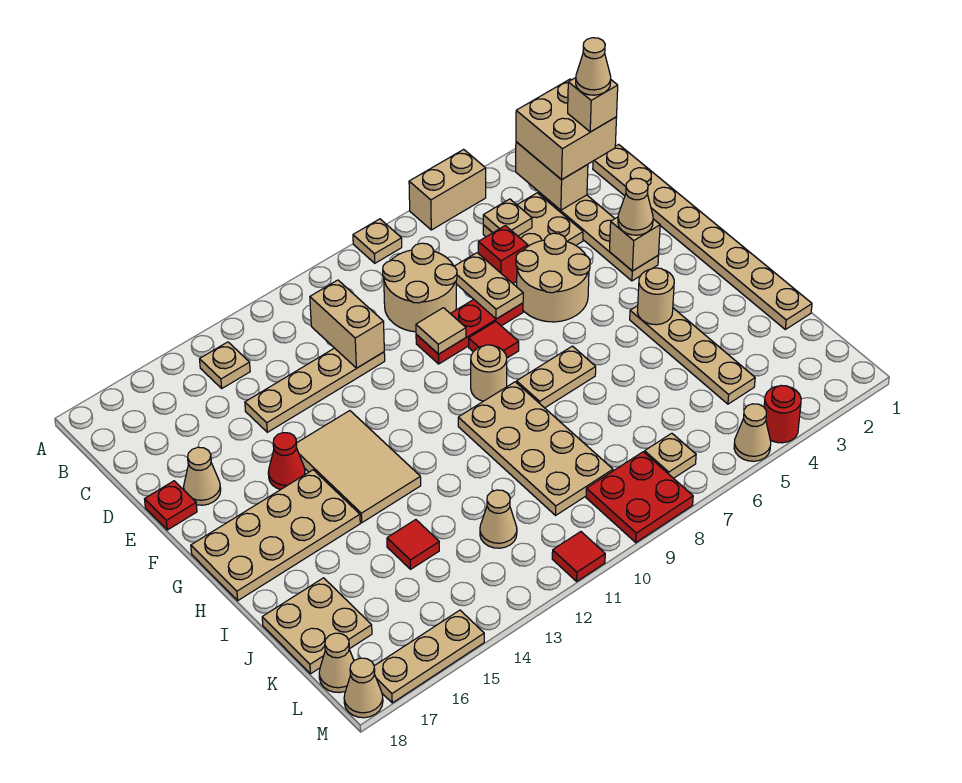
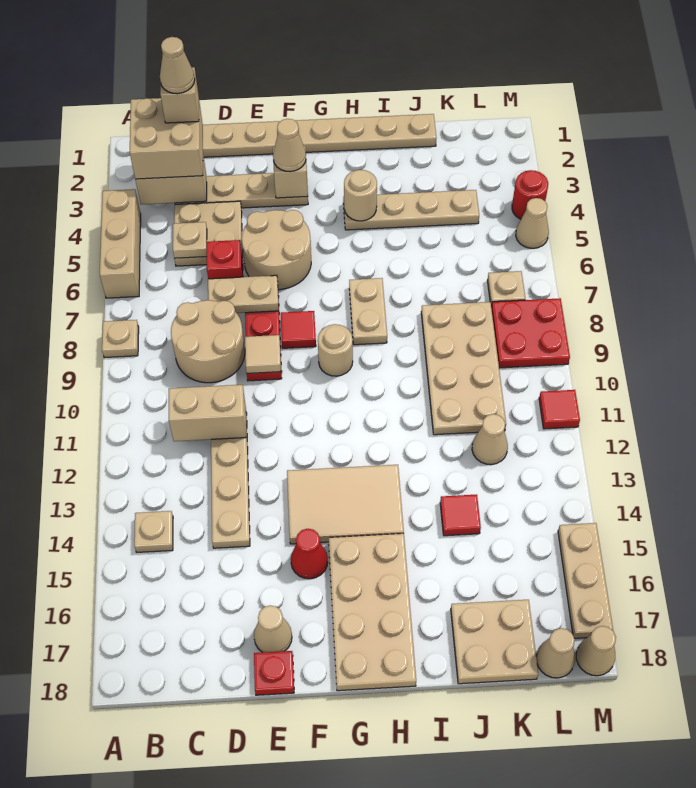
tan 1x2 brick [409,149,486,230] -> tan 1x3 brick [100,189,141,298]
tan 2x4 plate [458,382,613,515] -> tan 2x4 plate turned to [421,302,506,435]

